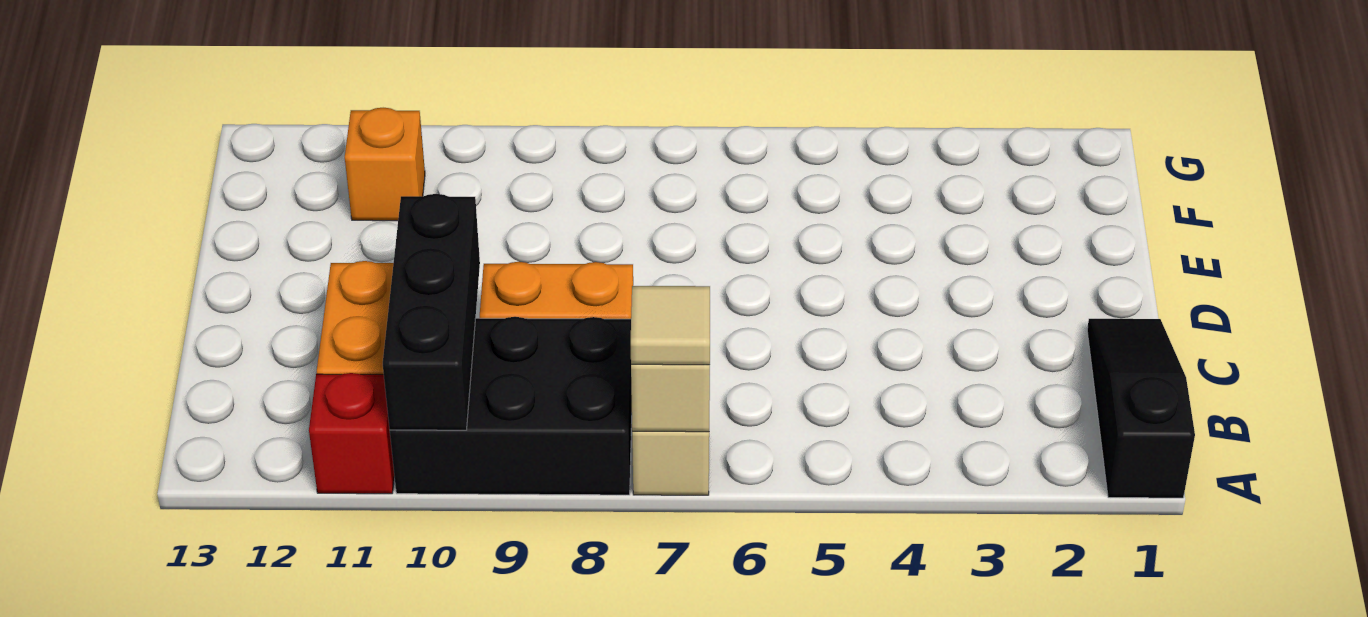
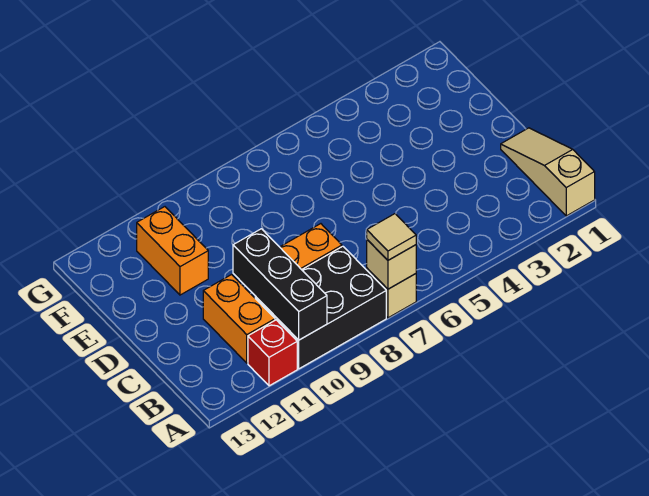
black 1x3 slope [1087,319,1195,498] -> tan 1x3 slope [501,128,595,216]
orange 1x1 brick [345,108,425,221] -> orange 1x2 brick [137,207,208,295]

